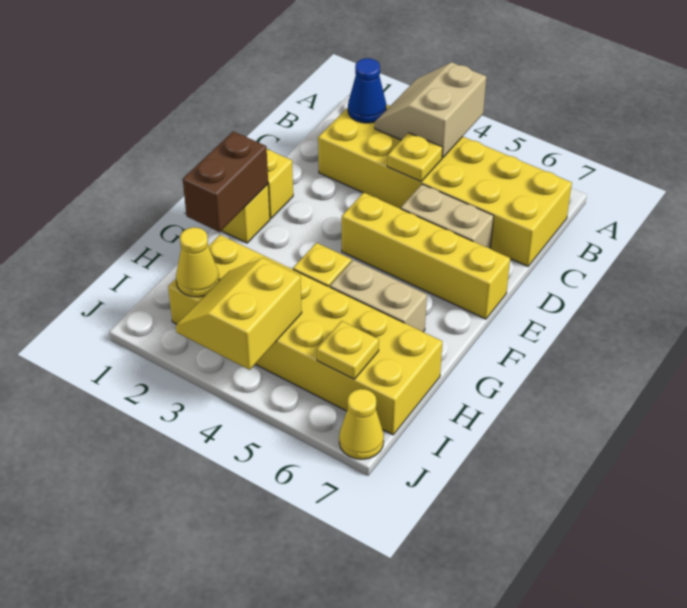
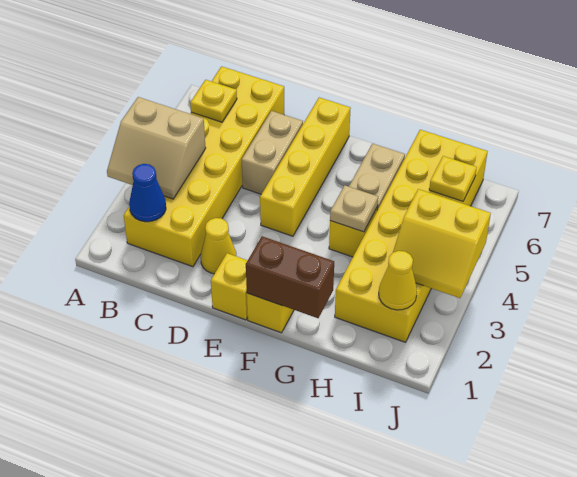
yellow 1x1 plate [387,133,443,182] -> yellow 1x1 plate moved to [190,80,237,122]
none -> tan 1x1 plate [330,185,378,232]
yellow 1x1 cone [339,389,384,459] -> yellow 1x1 cone moved to [201,218,236,274]

